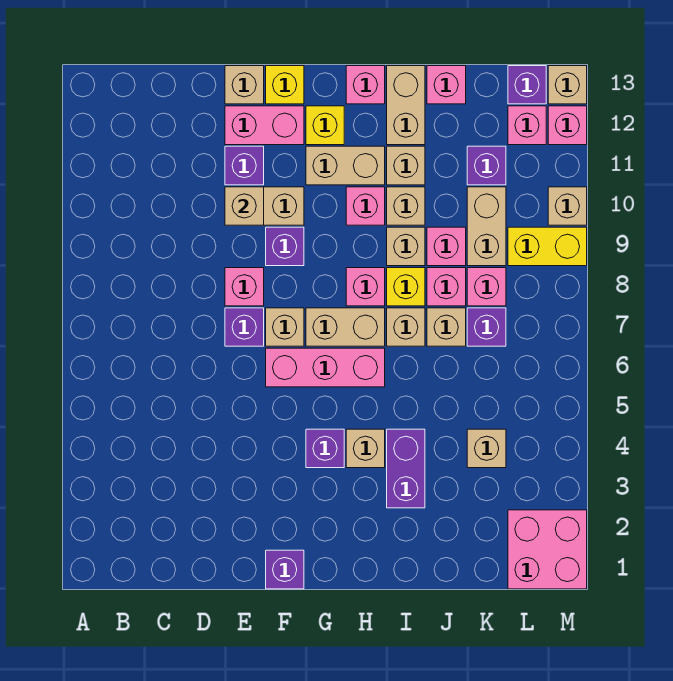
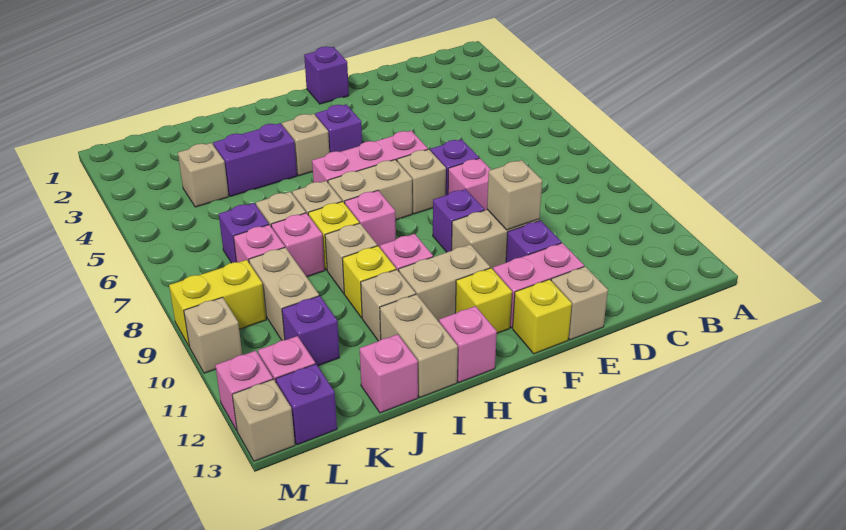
purple 1x2 brick [387,429,425,508] -> purple 1x2 brick turned to [213,123,297,196]
tan 1x1 brick [387,187,425,225] -> yellow 1x1 brick [342,246,396,318]
pink 1x1 brick [427,227,466,266] -> none
pink 2x2 brick [508,510,587,589] -> none

